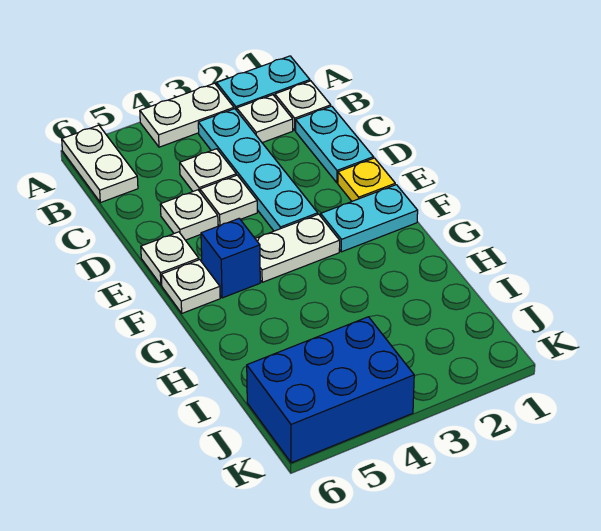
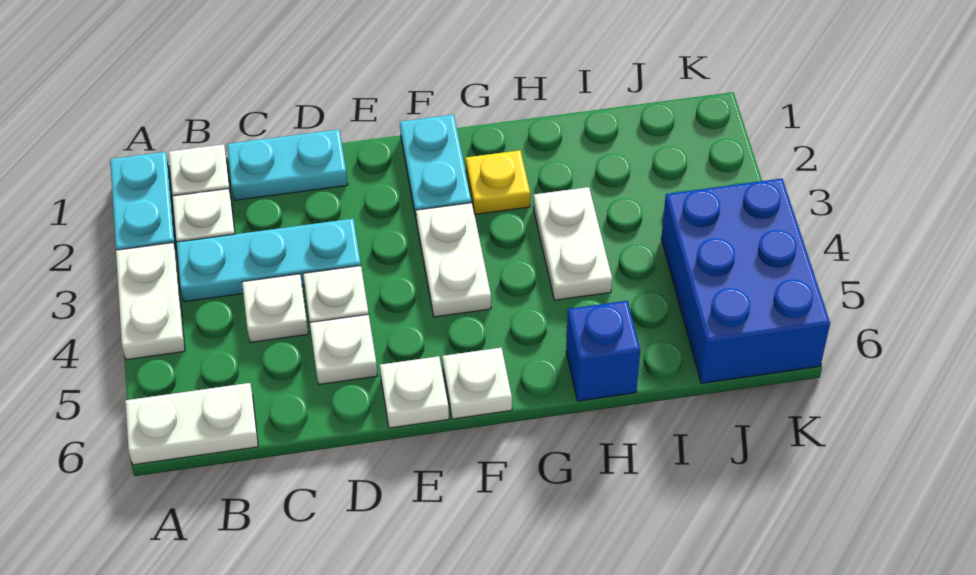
cyan 1x4 plate [198,109,318,231] -> cyan 1x3 plate [177,219,361,302]
yellow 1x1 plate [338,158,395,201] -> yellow 1x1 plate moved to [466,150,530,214]
blue 1x1 brick [201,219,260,298] -> blue 1x1 brick moved to [566,301,640,401]
none -> white 1x2 plate [533,187,612,300]

